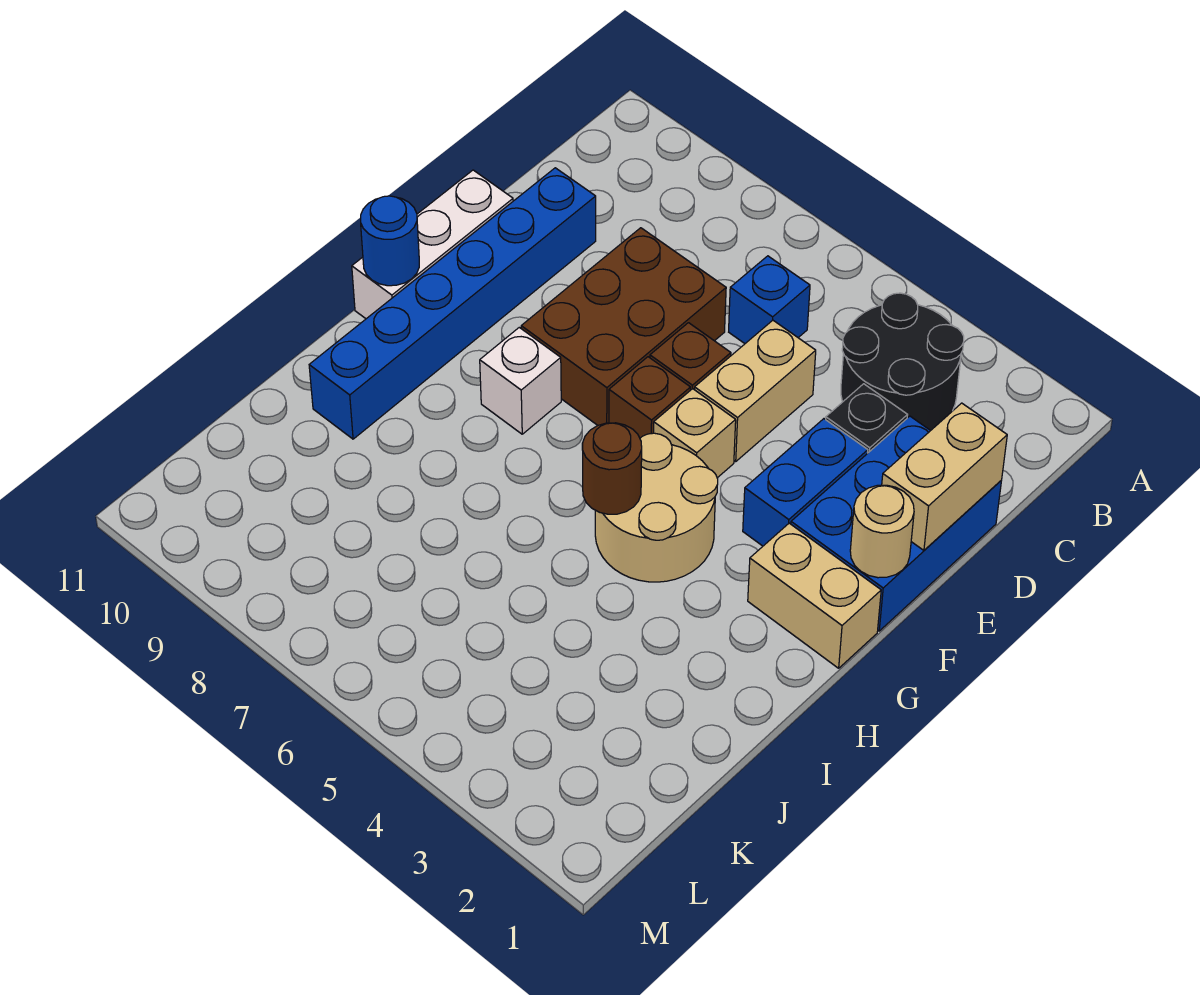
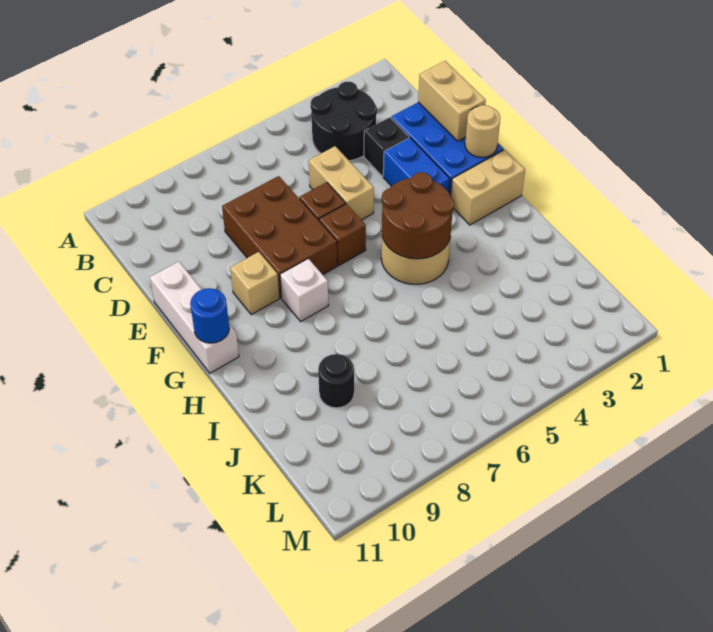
blue 1x1 brick [729,256,810,344] -> none
blue 1x6 brick [309,168,596,439] -> none
tan 1x1 brick [654,389,736,478] -> tan 1x1 brick moved to [230,252,279,315]
brown 1x1 round brick [582,423,642,514] -> brown 2x2 round brick [382,172,454,259]
none -> black 1x1 round brick [318,354,354,408]

